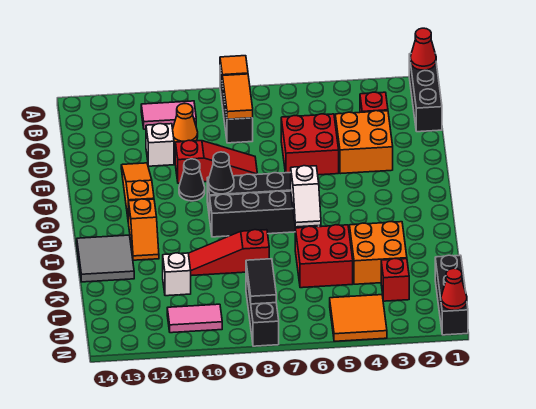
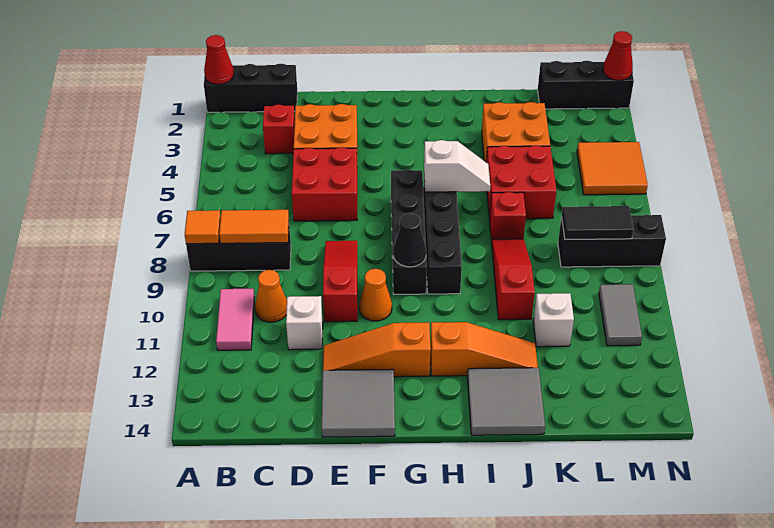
none -> grey 2x2 tile [322,369,395,437]
black 1x1 cone [179,159,205,201] -> orange 1x1 cone [359,269,392,321]
orange 1x2 slope [129,199,159,260] -> orange 1x3 slope [430,322,538,376]
red 1x3 slope [188,230,269,276] -> red 1x3 slope turned to [492,239,535,320]
red 1x1 brick [381,258,409,301] -> red 1x1 brick moved to [490,192,526,242]
pink 1x2 tile [167,304,222,333] -> grey 1x2 tile [599,284,642,346]

